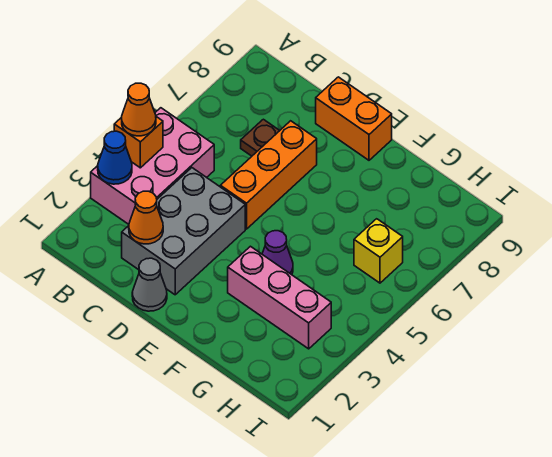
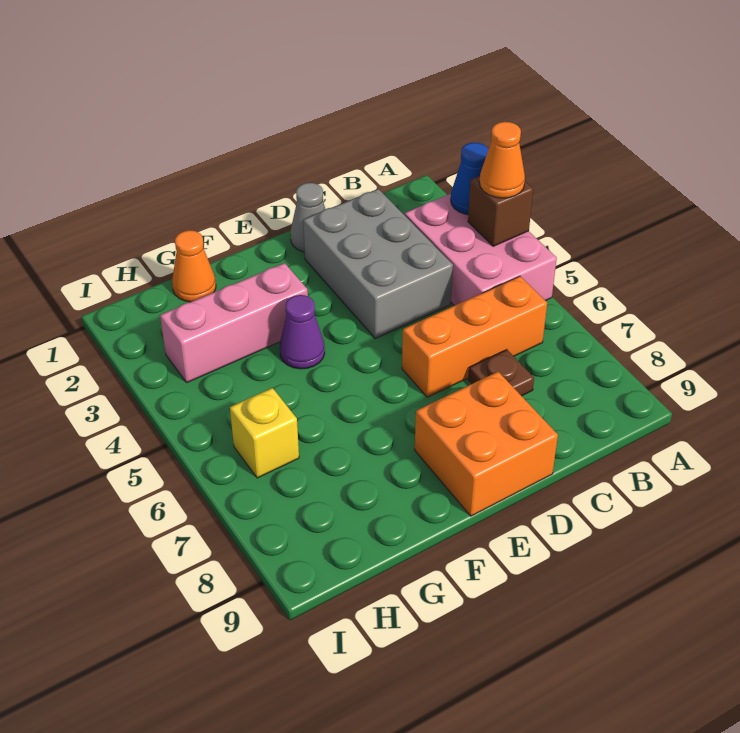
orange 1x1 brick [114,117,163,168] -> brown 1x1 brick [468,176,533,246]
orange 1x1 cone [129,191,163,244] -> orange 1x1 cone moved to [172,230,216,302]
orange 1x3 brick [220,121,317,229] -> orange 1x3 brick turned to [402,276,547,397]
orange 1x2 brick [316,77,392,160] -> orange 2x2 brick [415,372,558,516]

